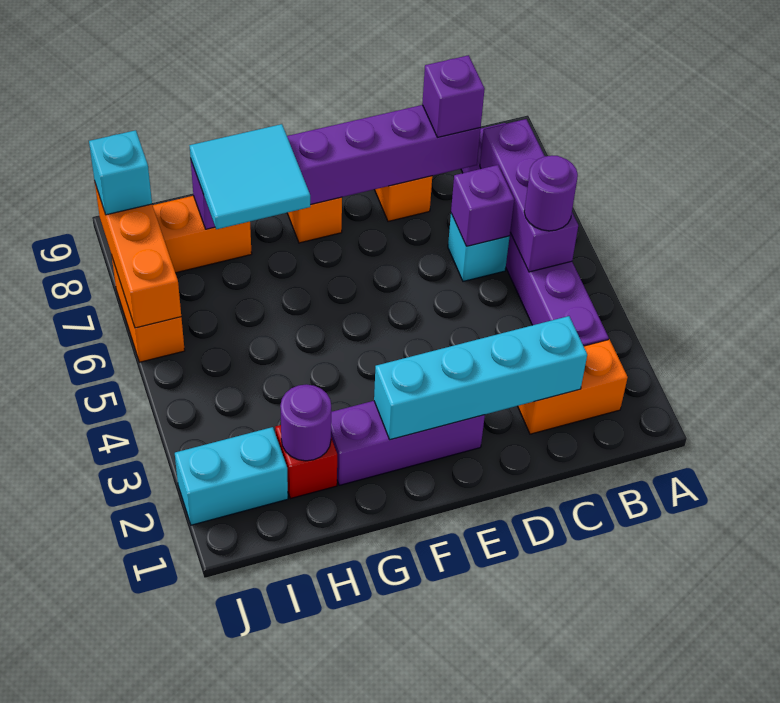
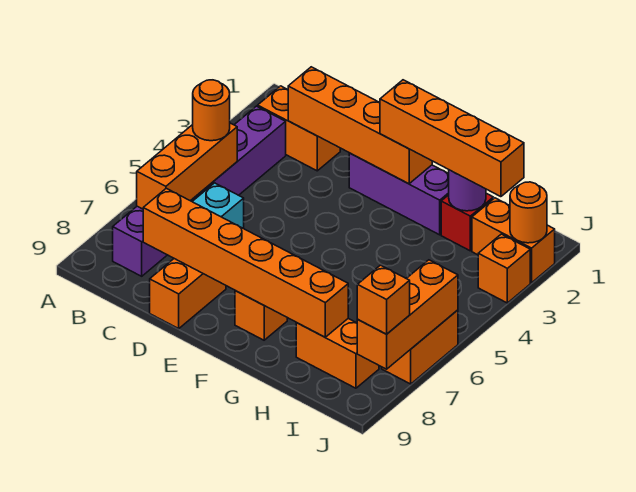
purple 1x3 brick [480,119,578,272] -> orange 1x3 brick [137,123,237,209]
purple 1x1 round brick [524,156,578,231] -> orange 1x1 round brick [193,80,230,141]
cyan 1x4 brick [374,316,587,440] -> orange 1x4 brick [288,67,432,184]
purple 1x1 brick [451,165,514,246] -> none
purple 1x6 brick [191,105,481,229] -> orange 1x6 brick [143,188,348,337]
purple 1x1 brick [422,55,485,137] -> none
none -> orange 1x4 brick [380,80,524,197]
cyan 2x2 tile [189,124,310,229] -> none
cyan 1x2 brick [175,427,288,525] -> orange 1x2 brick [472,198,555,283]
none -> orange 1x1 round brick [510,182,547,243]
none -> orange 1x1 brick [478,234,530,303]
cyan 1x1 brick [89,130,152,215] -> orange 1x1 brick [357,265,410,334]

